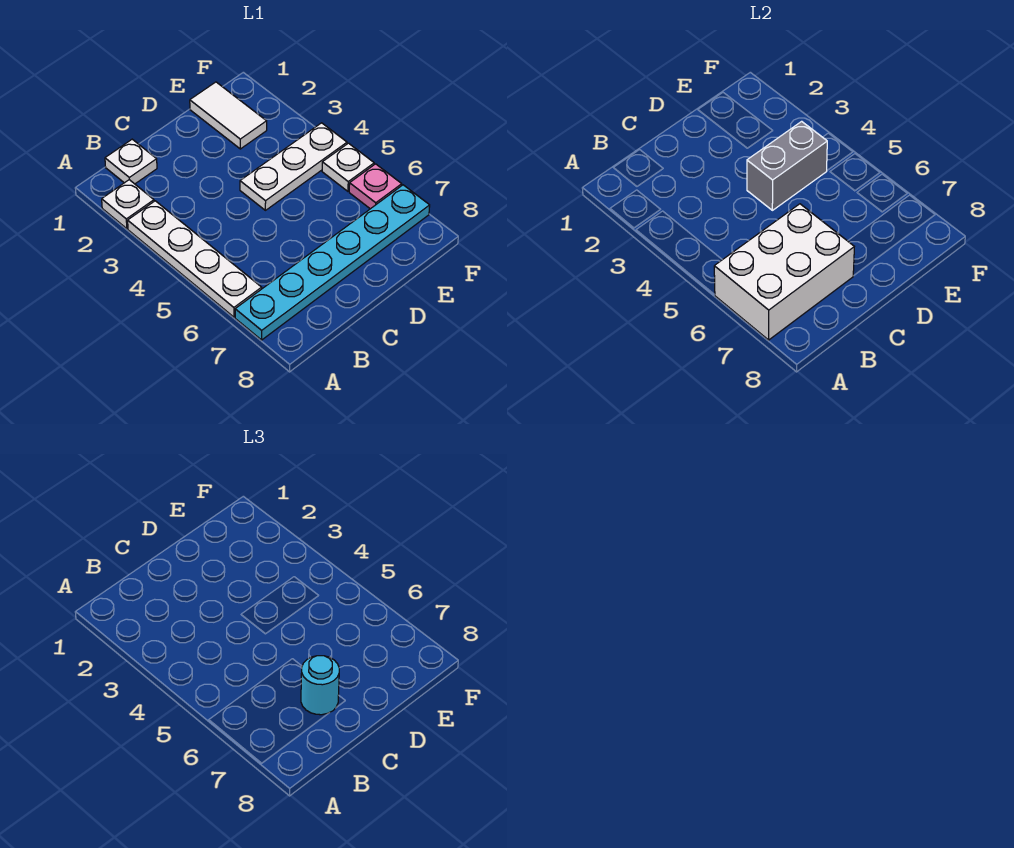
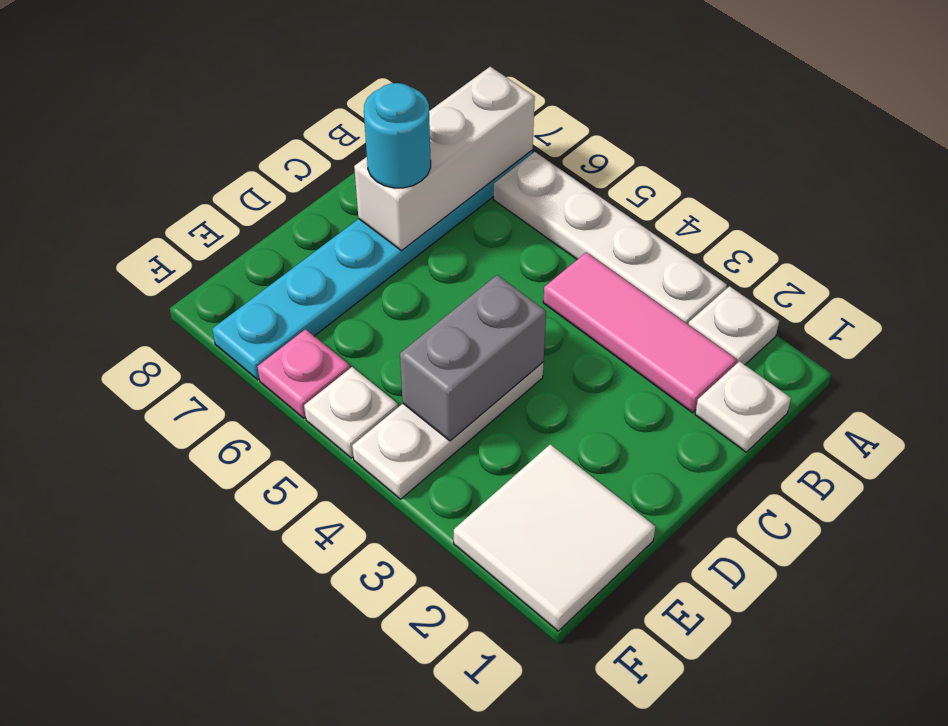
white 2x3 brick [714,204,854,340] -> white 1x3 brick [354,67,535,251]
none -> pink 1x3 tile [543,252,737,413]
white 1x2 tile [190,82,267,149] -> white 2x2 tile [454,444,655,631]

